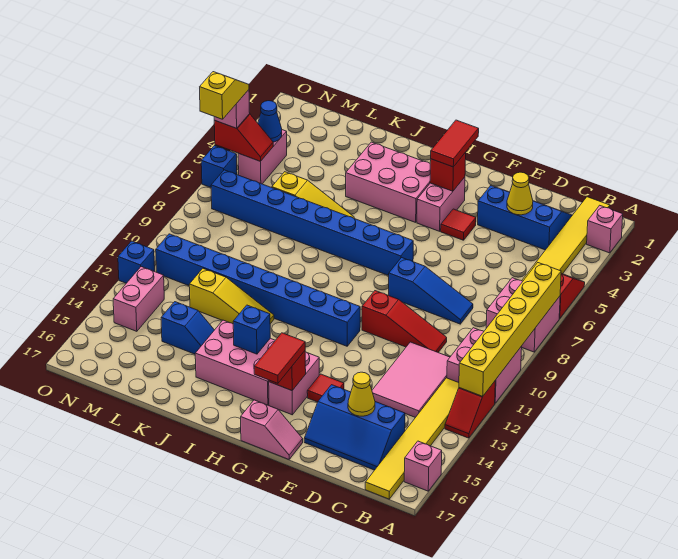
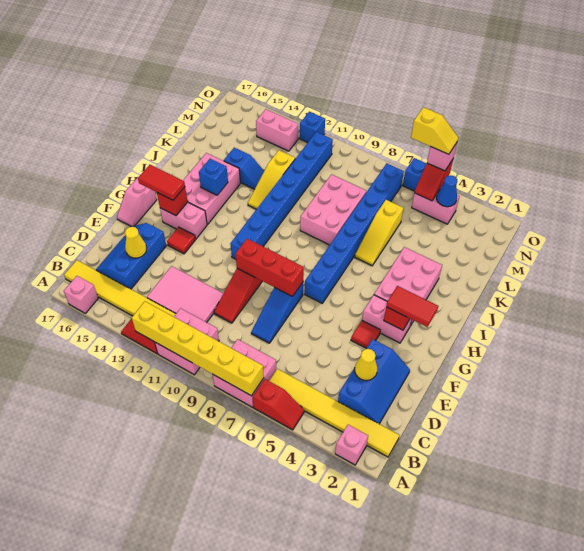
none -> red 1x3 brick [235,239,304,297]
none -> pink 2x3 brick [300,174,366,245]
blue 1x2 slope [161,302,214,354] -> blue 1x2 slope turned to [224,148,264,189]

